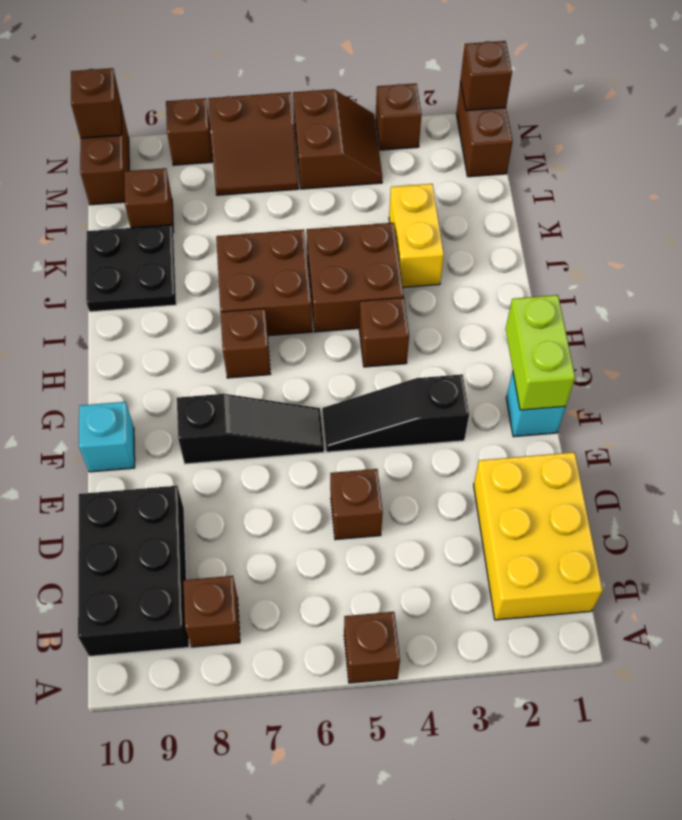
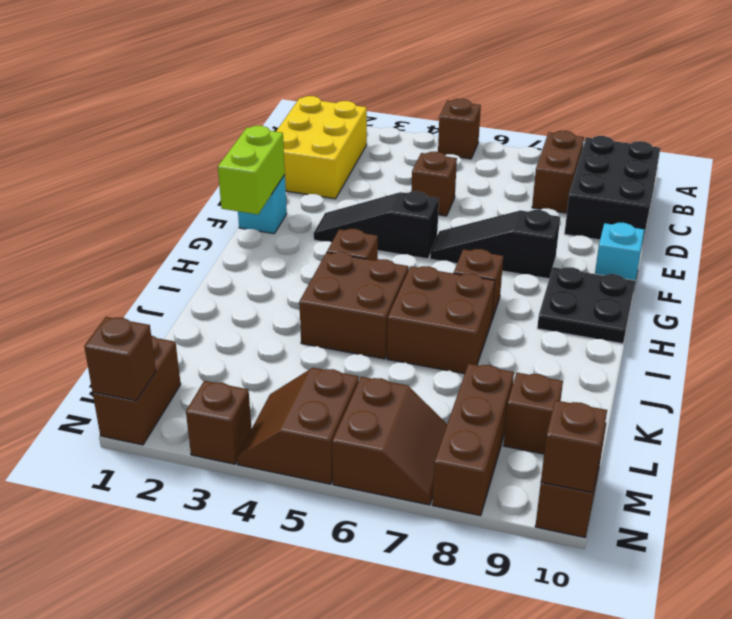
brown 1x1 brick [183,576,240,647] -> brown 1x2 brick [532,131,584,213]
black 1x3 slope [322,374,469,452] -> black 1x3 slope turned to [314,191,439,259]
yellow 1x2 brick [389,184,444,287] -> none
black 2x2 plate [86,225,176,312] -> black 2x2 plate moved to [537,267,635,344]
brown 2x2 slope [208,92,299,195] -> brown 2x2 slope turned to [332,377,447,505]
brown 1x1 brick [166,98,213,165] -> brown 1x3 brick [432,364,514,516]

